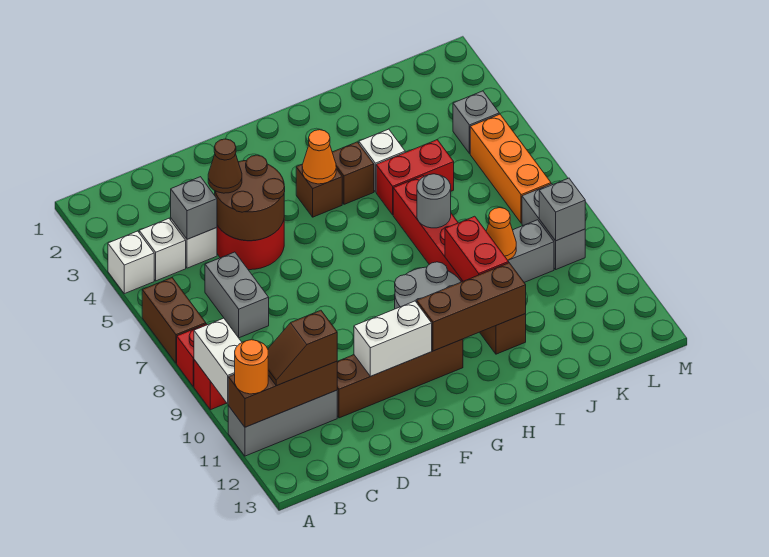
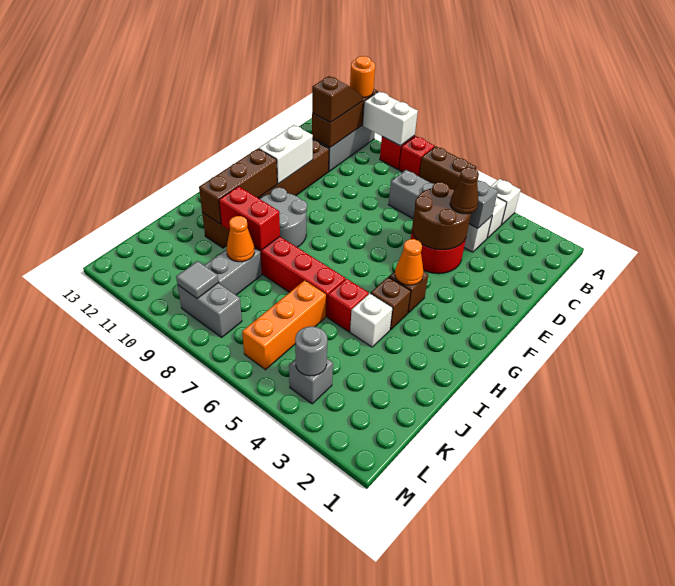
red 1x2 brick [376,140,454,215] -> red 1x1 brick [327,279,369,332]
grey 1x1 round brick [417,174,451,228] -> grey 1x1 round brick moved to [295,326,327,376]
orange 1x3 brick [470,114,551,223] -> orange 1x3 brick turned to [242,280,326,370]
grey 1x1 brick [539,178,585,241] -> grey 1x1 tile [176,261,218,299]

